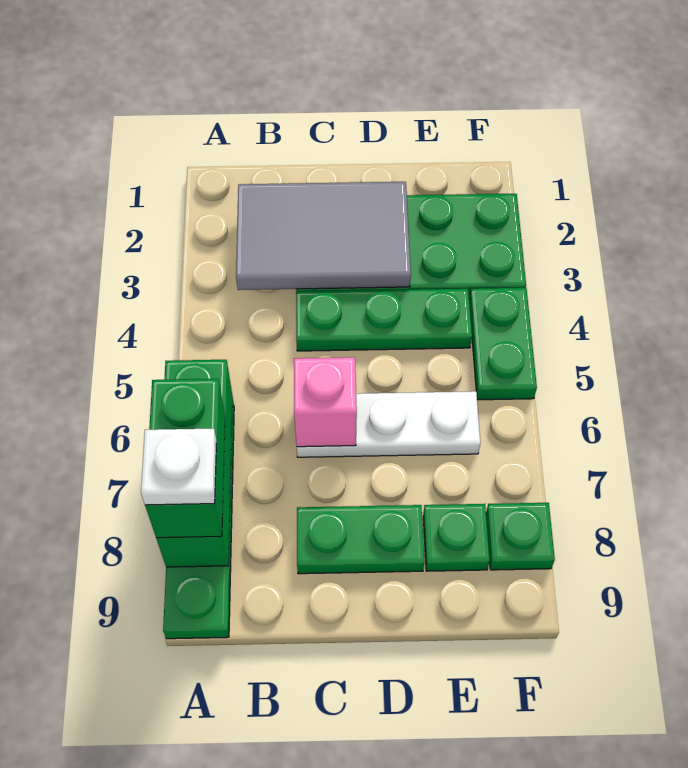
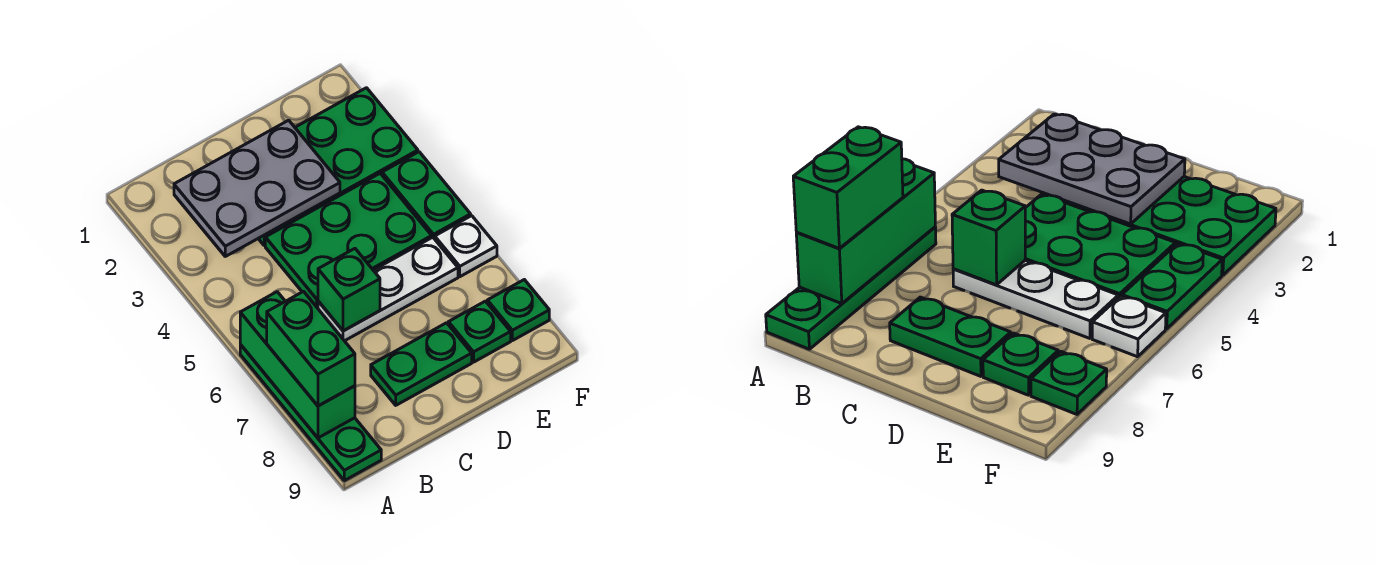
white 1x1 plate [141,428,216,505] -> white 1x1 plate moved to [435,216,497,277]
grey 2x3 tile [236,181,411,290] -> grey 2x3 plate [174,120,340,256]
green 1x3 plate [296,289,472,351] -> green 2x3 plate [265,173,432,308]
pink 1x1 brick [294,357,357,447] -> green 1x1 brick [318,249,380,331]

